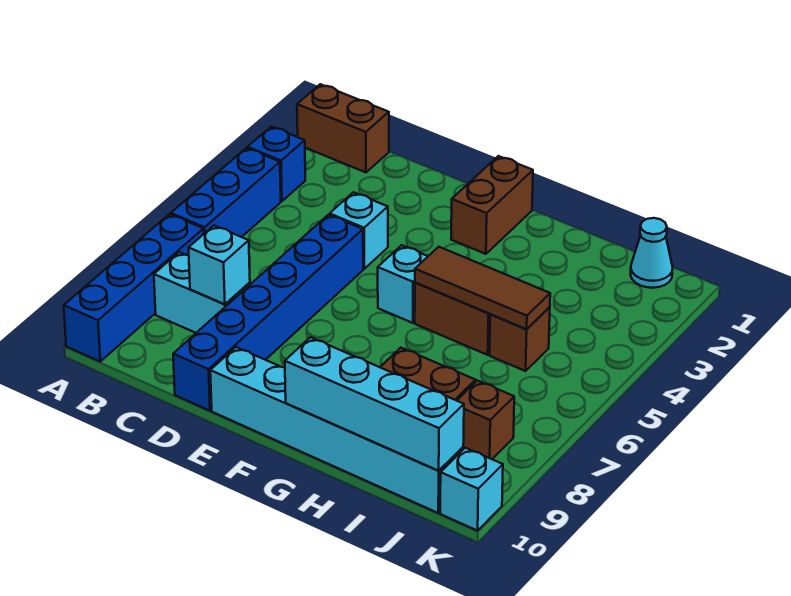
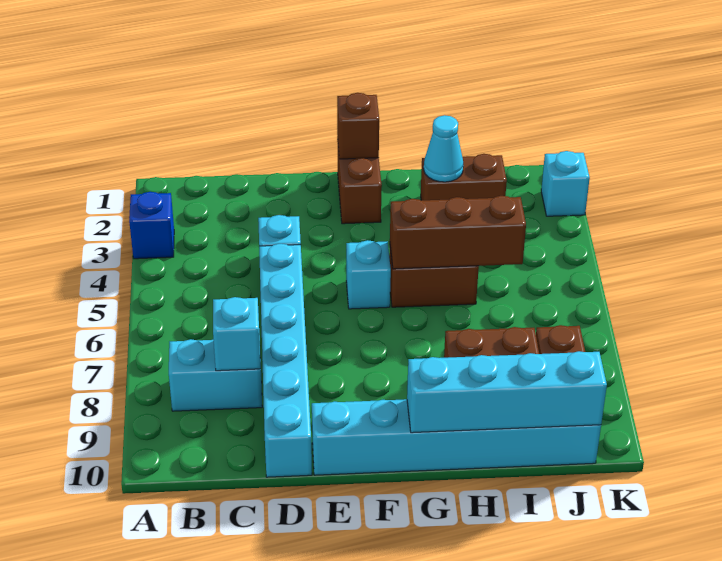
brown 1x2 brick [297,84,389,172] -> brown 1x2 brick moved to [421,154,507,200]
blue 1x3 brick [171,148,281,237] -> none
blue 1x4 brick [64,214,204,361] -> none
blue 1x6 brick [173,215,363,411] -> cyan 1x6 brick [259,244,312,477]
brown 1x3 tile [415,247,550,329] -> brown 1x3 brick [390,196,526,269]
brown 1x1 brick [490,307,550,371] -> brown 1x1 brick moved to [337,93,379,159]
cyan 1x1 cone [631,218,673,288] -> cyan 1x1 cone moved to [424,115,463,182]
cyan 1x1 brick [440,448,503,531] -> cyan 1x1 brick moved to [541,151,590,216]

